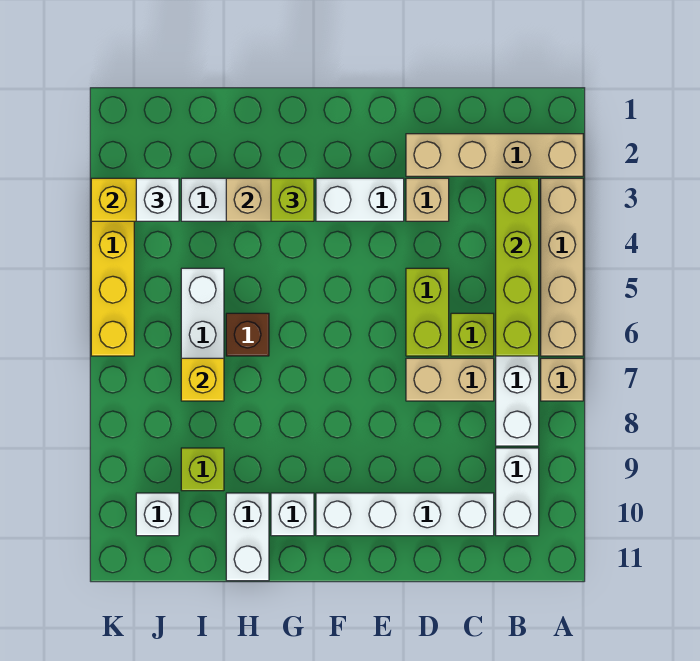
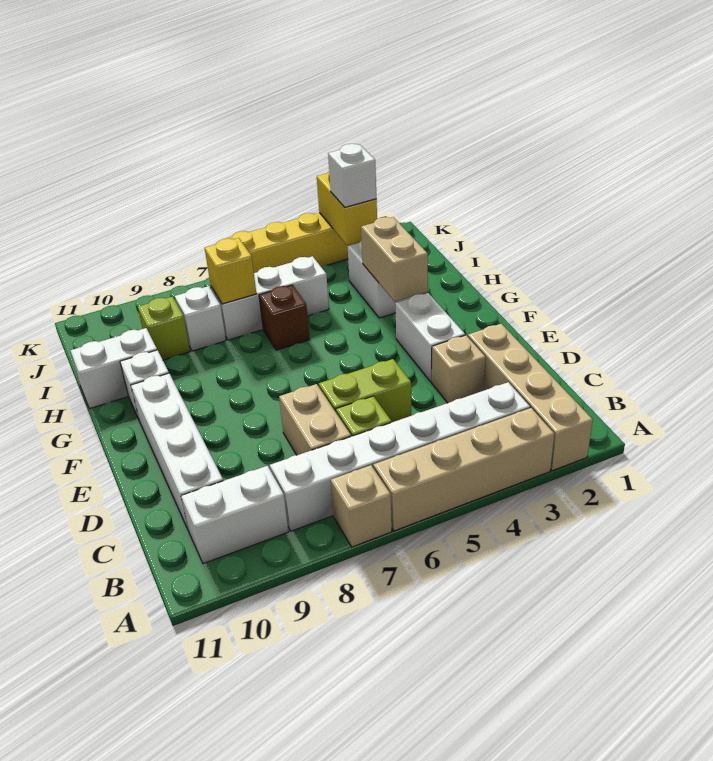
lime 1x4 brick [496,178,539,356] -> none
lime 1x1 brick [271,178,314,221] -> none
white 1x1 brick [136,493,179,536] -> white 1x1 brick moved to [175,286,226,351]

